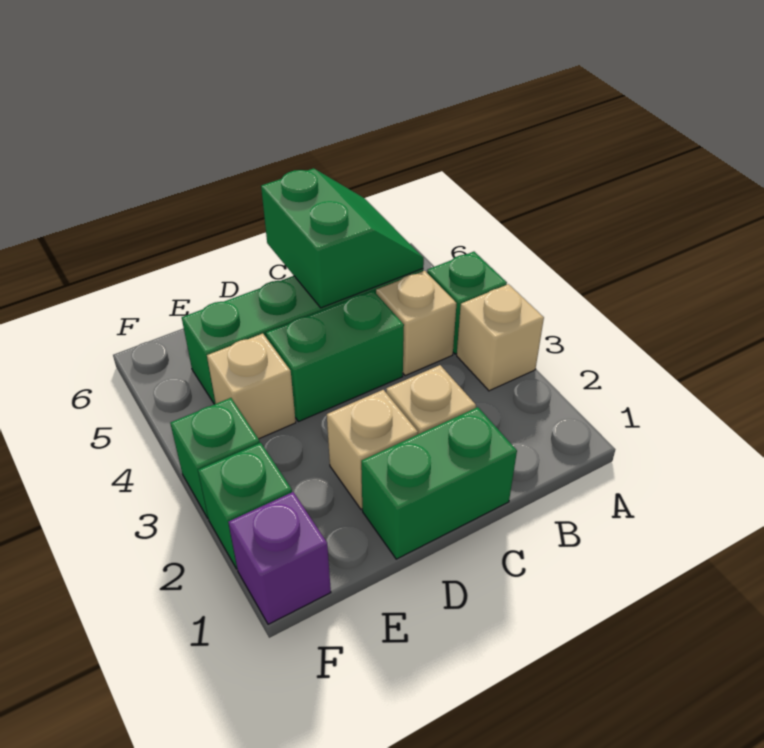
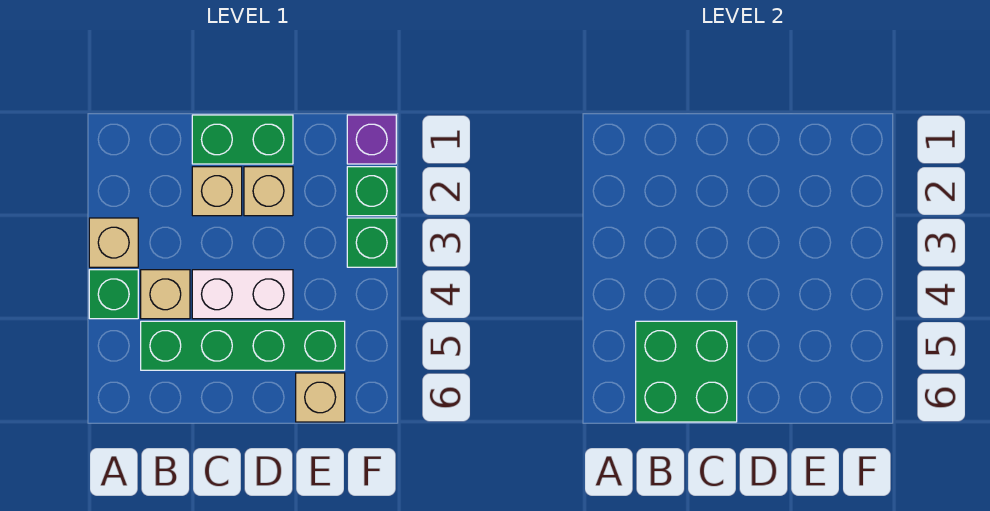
green 2x2 slope [261,168,424,308] -> green 2x2 brick [636,321,737,422]
green 1x2 brick [266,291,404,422] -> white 1x2 brick [192,270,293,319]
tan 1x1 brick [207,334,296,439] -> tan 1x1 brick moved to [296,373,345,422]

